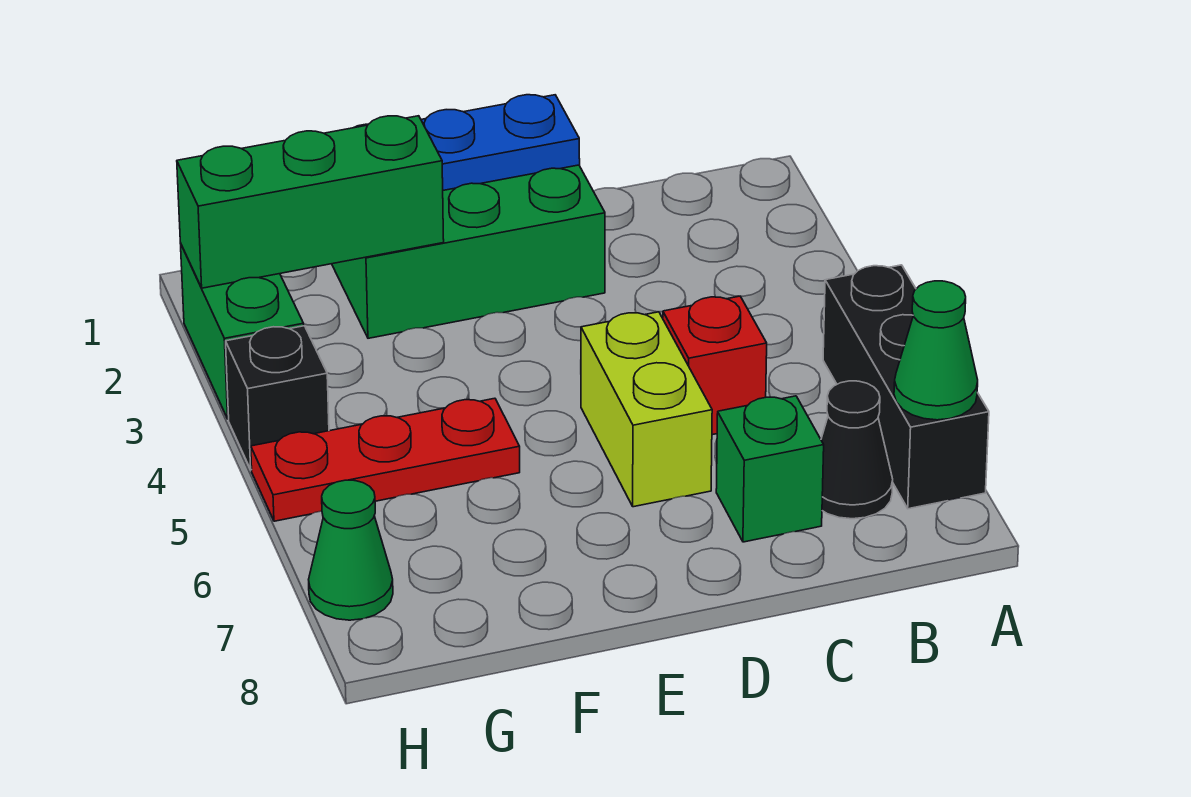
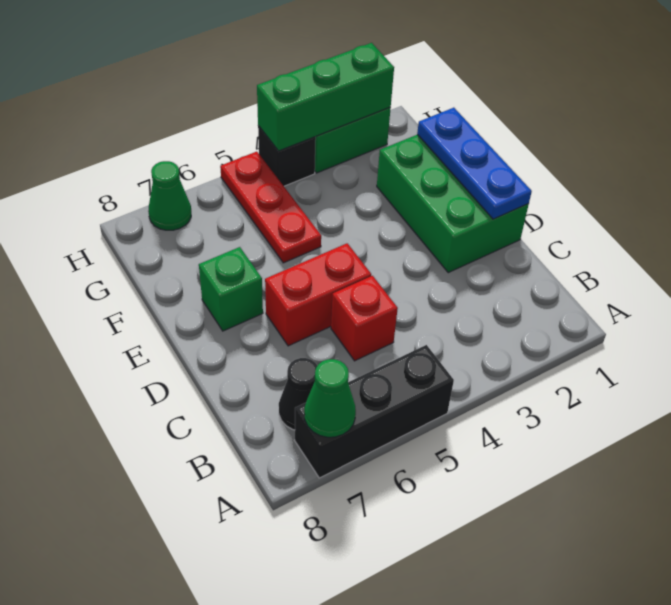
green 1x1 brick [716,396,824,542] -> green 1x1 brick moved to [199,247,263,331]
lime 1x2 brick [581,312,712,507] -> red 1x2 brick [265,243,371,346]
green 1x3 brick [177,116,444,288] -> green 1x3 brick turned to [257,43,394,151]

